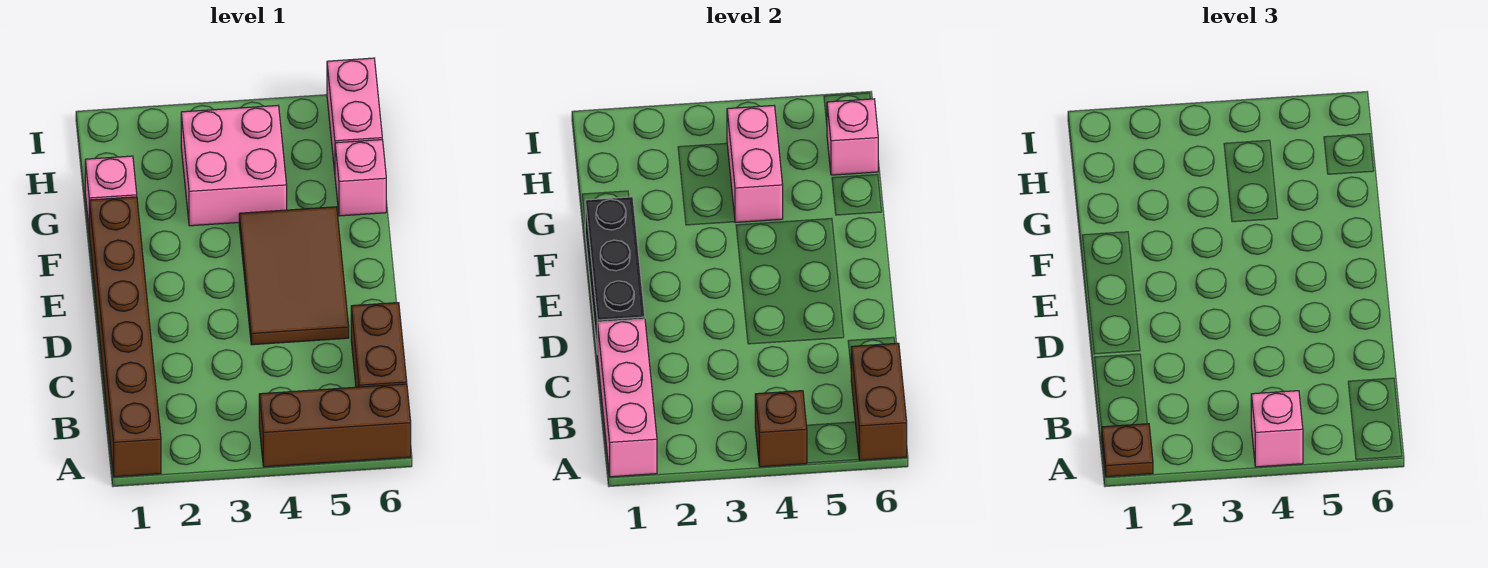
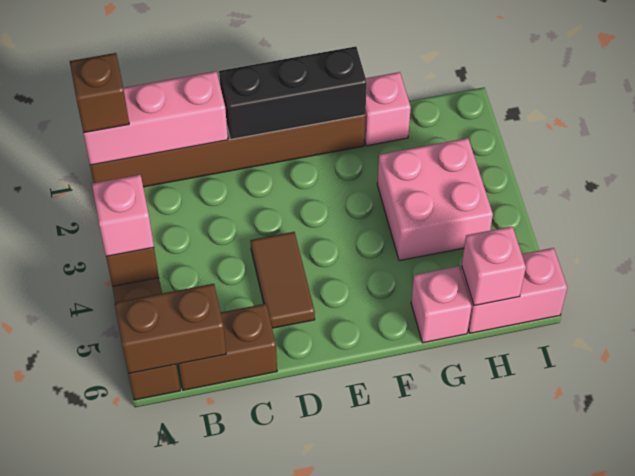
brown 1x1 plate [1102,424,1153,477] -> brown 1x1 brick [70,53,129,133]
brown 2x3 tile [239,207,349,345] -> brown 1x2 tile [250,232,315,328]
pink 1x2 brick [727,106,783,222] -> none

